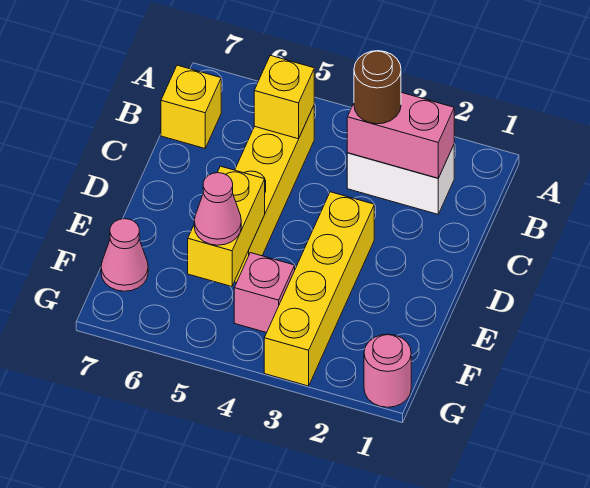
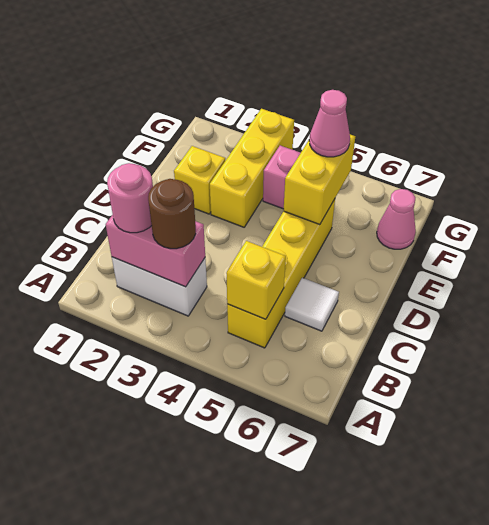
yellow 1x1 brick [161,65,221,148] -> yellow 1x1 brick moved to [174,146,225,214]
none -> white 1x1 tile [285,278,339,331]
yellow 1x4 brick [264,192,374,386] -> yellow 1x3 brick [210,109,294,227]
pink 1x1 round brick [364,334,411,407] -> pink 1x1 round brick moved to [107,163,153,233]

